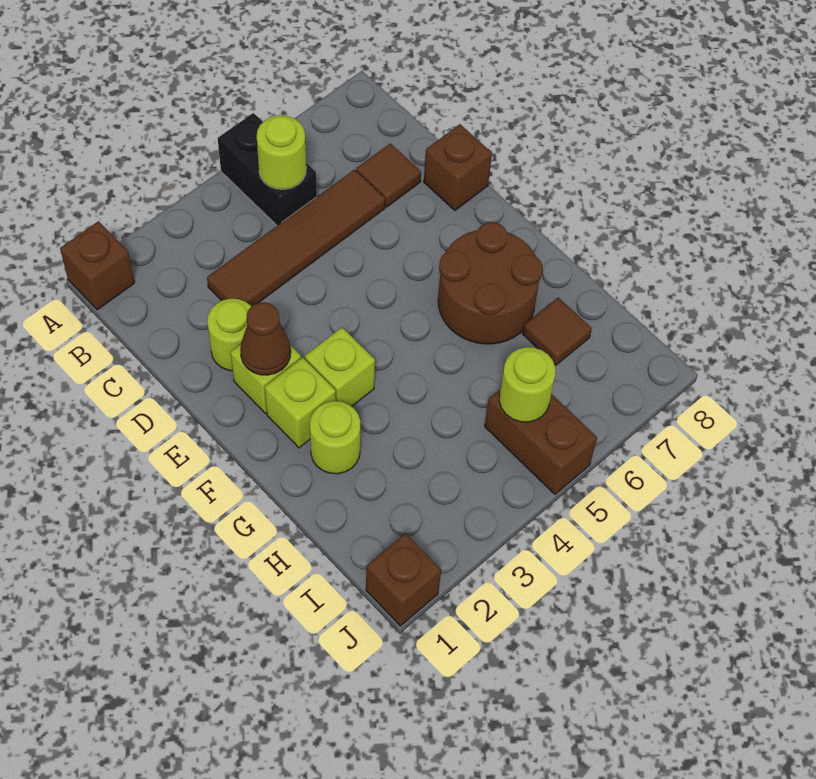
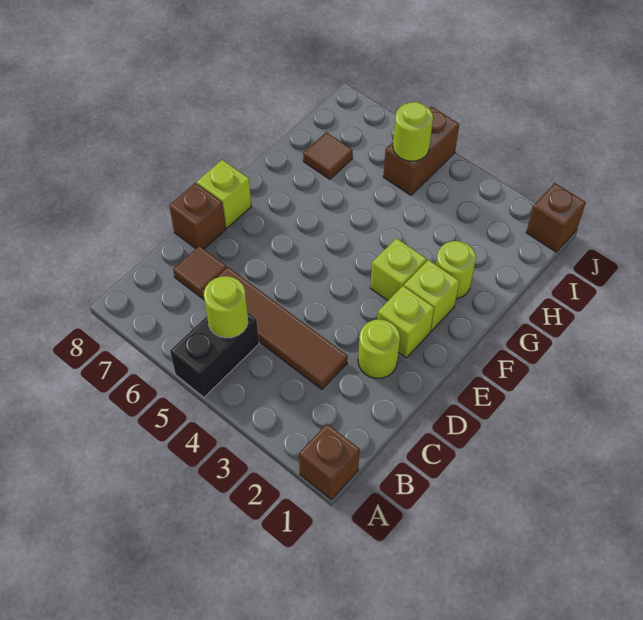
brown 1x1 cone [240,302,291,375] -> none
none -> lime 1x1 brick [197,160,251,228]
brown 2x2 round brick [438,222,543,344] -> none

